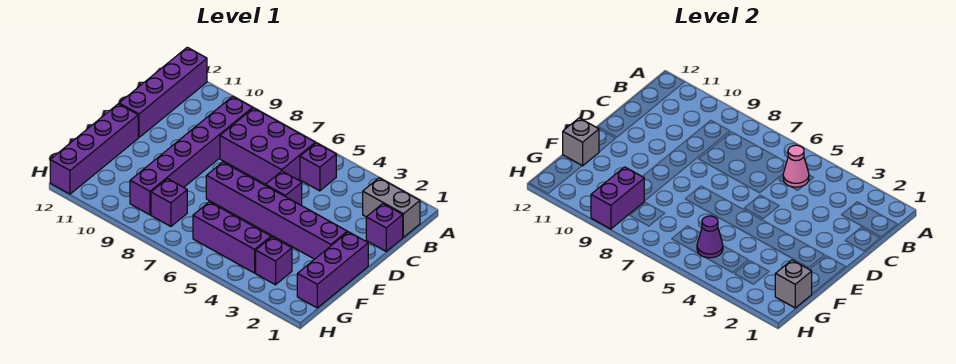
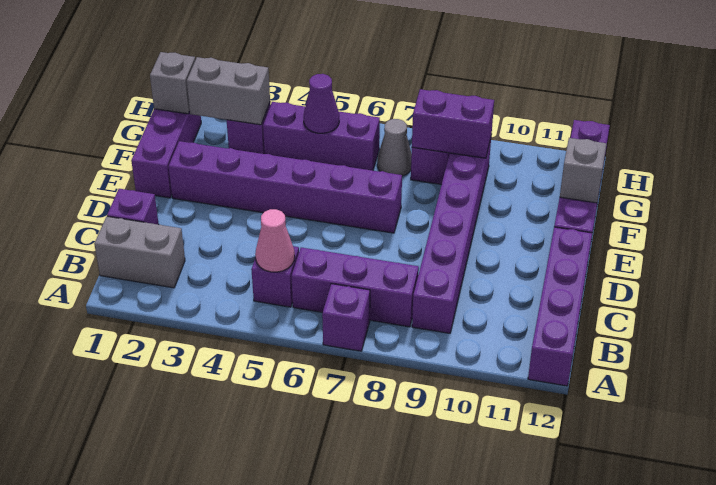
purple 2x3 brick [220,108,315,184] -> purple 1x3 brick [291,247,419,327]
purple 1x1 brick [265,171,302,205] -> purple 1x1 brick moved to [322,284,370,351]
none -> grey 1x2 brick [187,57,270,125]
none -> grey 1x1 cone [377,119,412,176]
purple 1x2 brick [591,167,644,229] -> purple 1x2 brick turned to [412,89,494,158]

